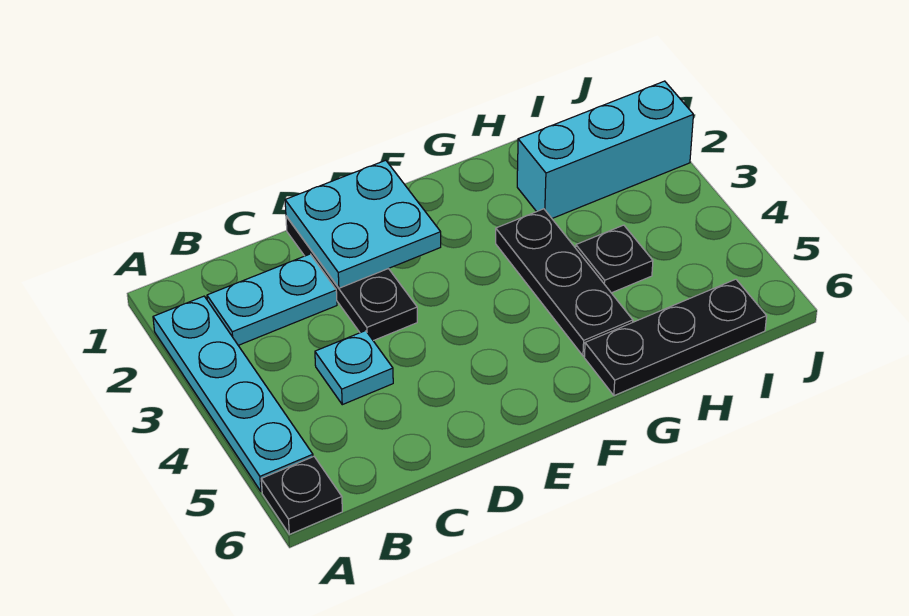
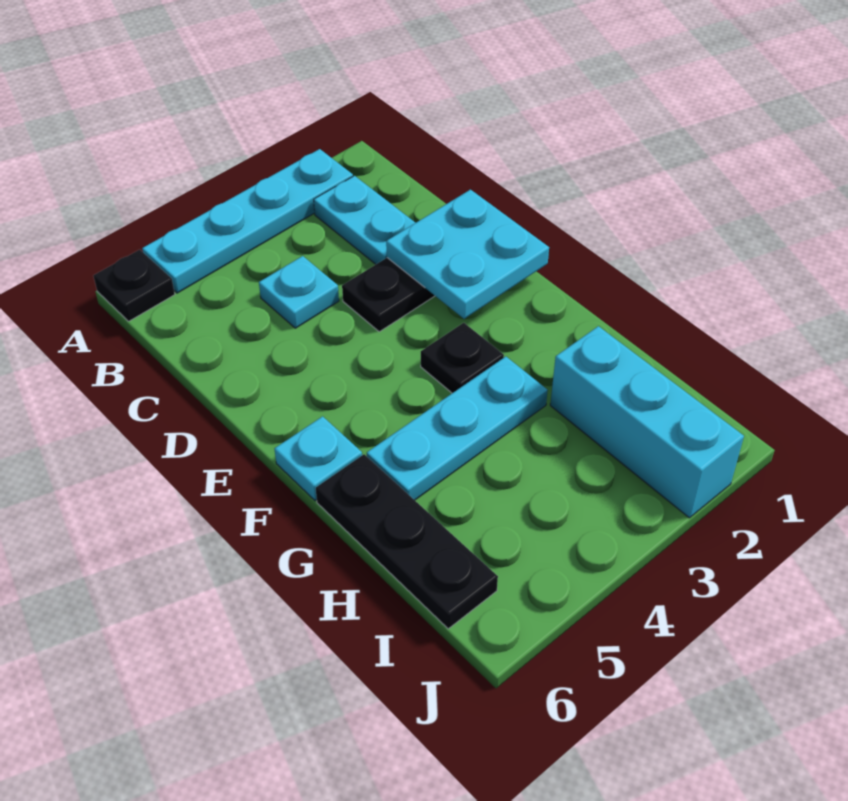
none -> cyan 1x1 plate [275,416,362,501]
black 1x3 plate [496,209,633,356] -> cyan 1x3 plate [367,357,548,500]
black 1x1 plate [576,225,653,293] -> black 1x1 plate moved to [421,323,504,393]

